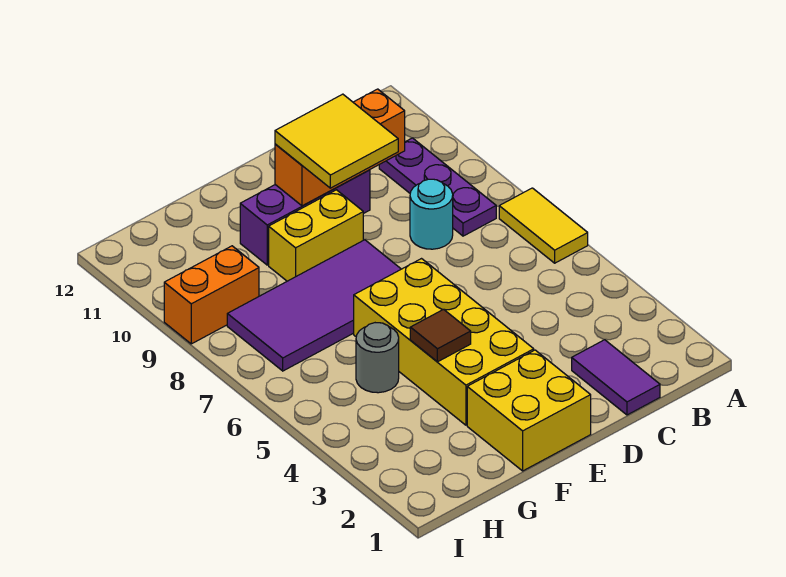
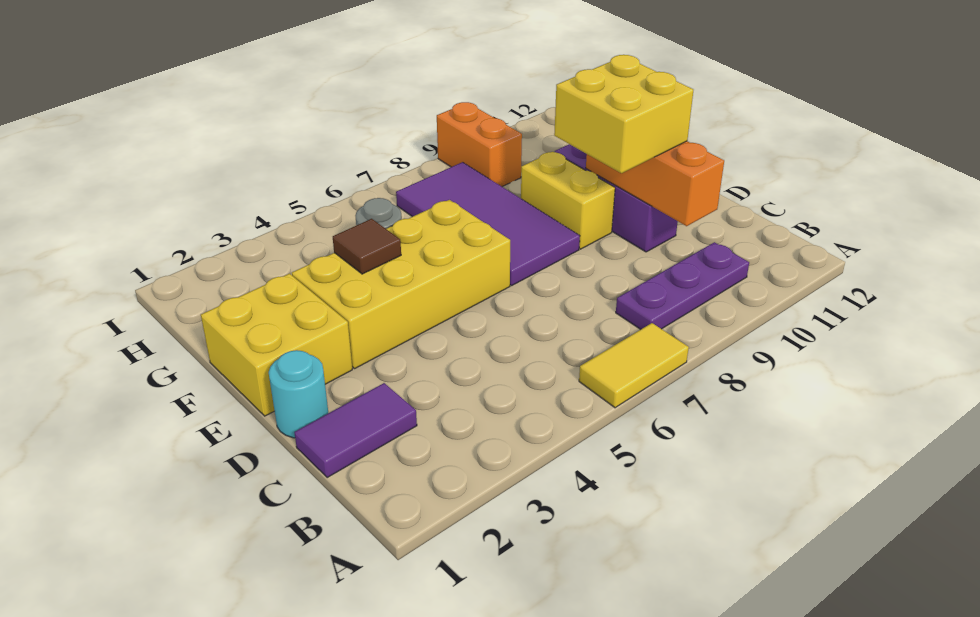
cyan 1x1 round brick [410,179,453,249] -> cyan 1x1 round brick moved to [269,350,328,438]
yellow 2x2 tile [275,94,398,188] -> yellow 2x2 brick [554,55,693,173]

